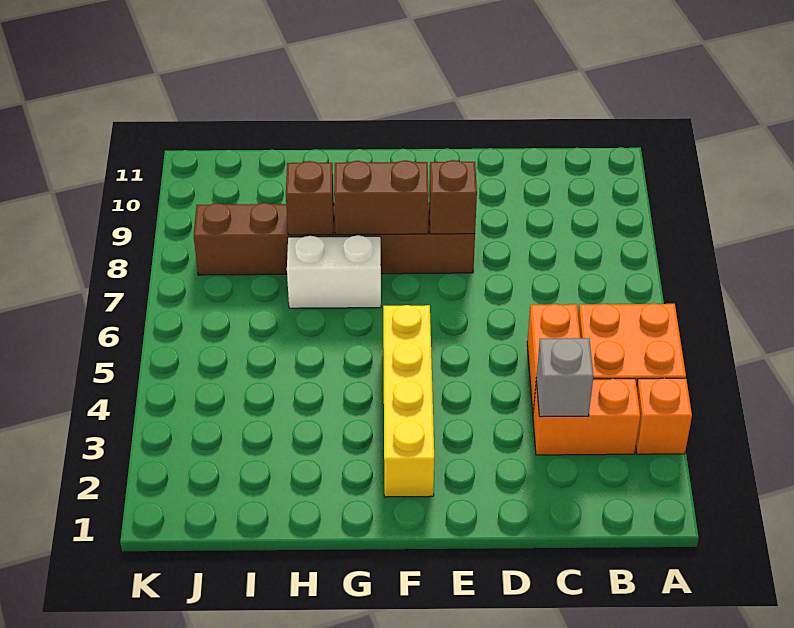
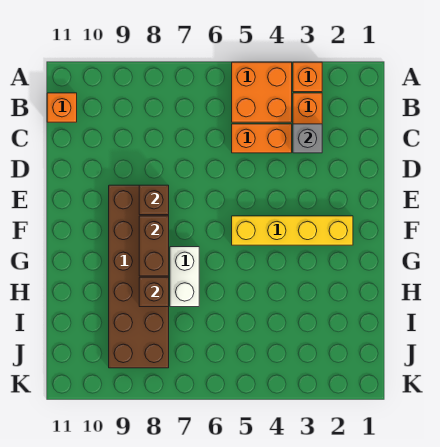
none -> orange 1x1 brick [47,93,77,122]
brown 1x6 brick [194,203,475,275] -> brown 2x6 brick [109,185,169,368]

